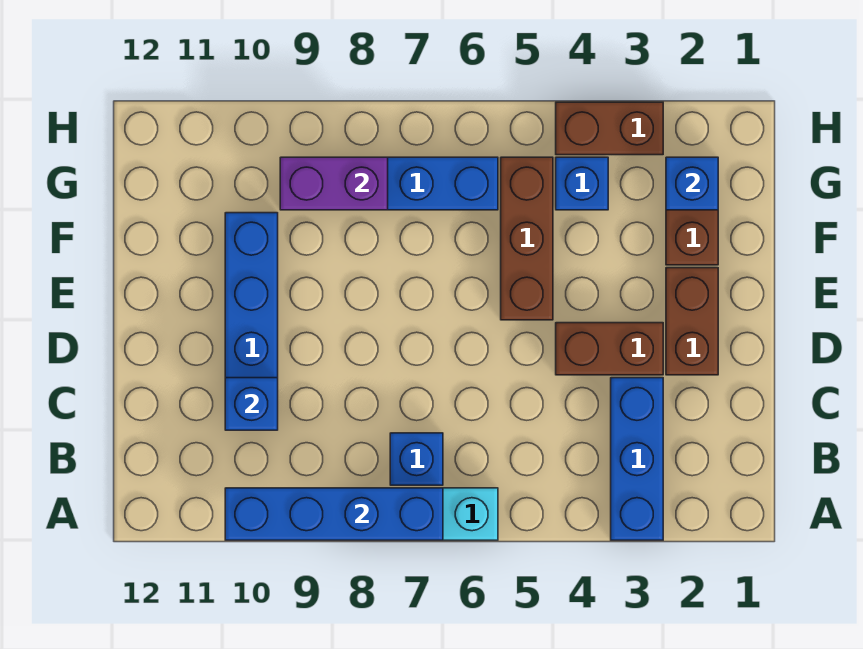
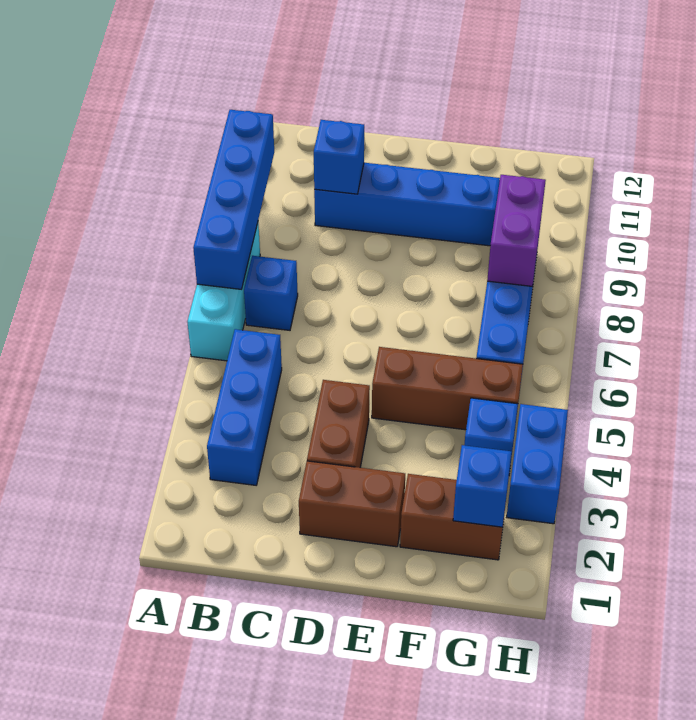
blue 1x3 brick [611,378,663,540] -> blue 1x3 brick turned to [207,329,282,485]
brown 1x2 brick [556,102,663,155] -> blue 1x2 brick [507,404,568,524]

